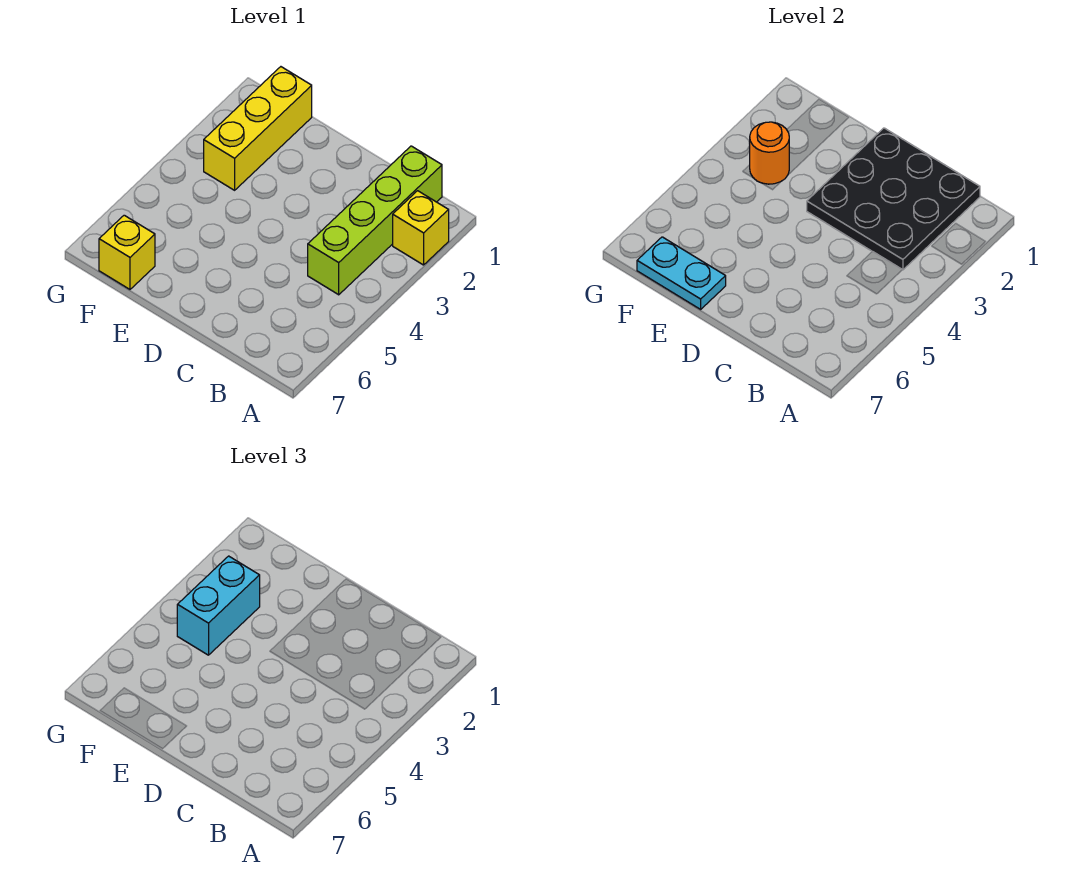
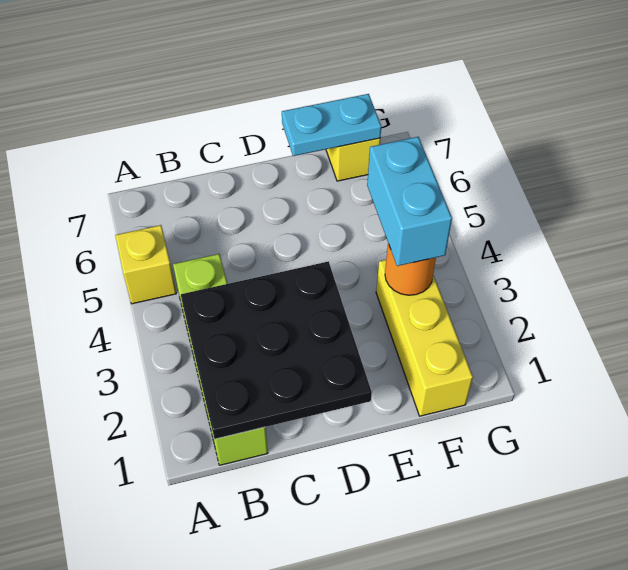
yellow 1x1 brick [393,191,449,265] -> yellow 1x1 brick moved to [115,225,176,304]

